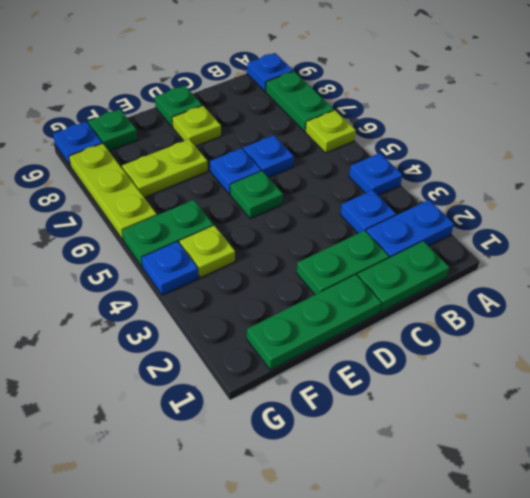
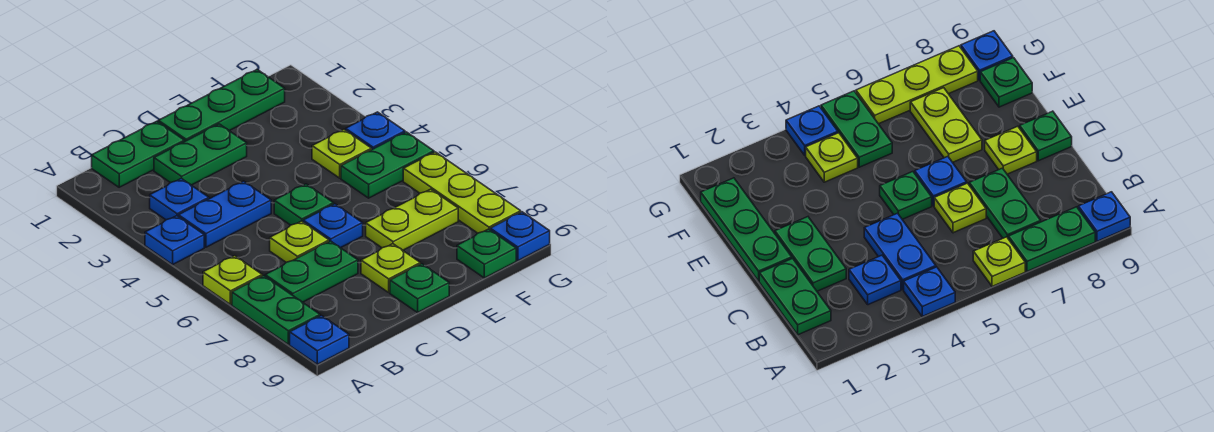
blue 1x2 plate [366,200,454,258] -> blue 1x2 plate moved to [178,181,271,247]
none -> green 1x2 plate [265,241,358,302]
blue 1x1 plate [243,135,294,177] -> lime 1x1 plate [270,221,329,262]

